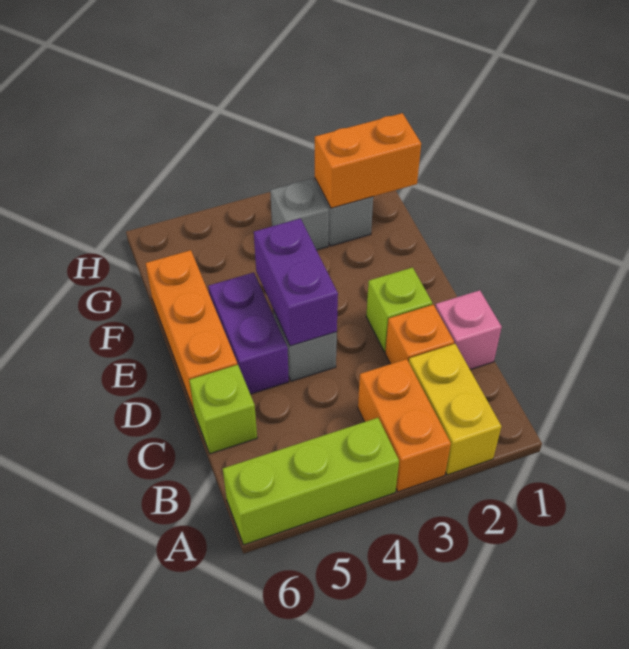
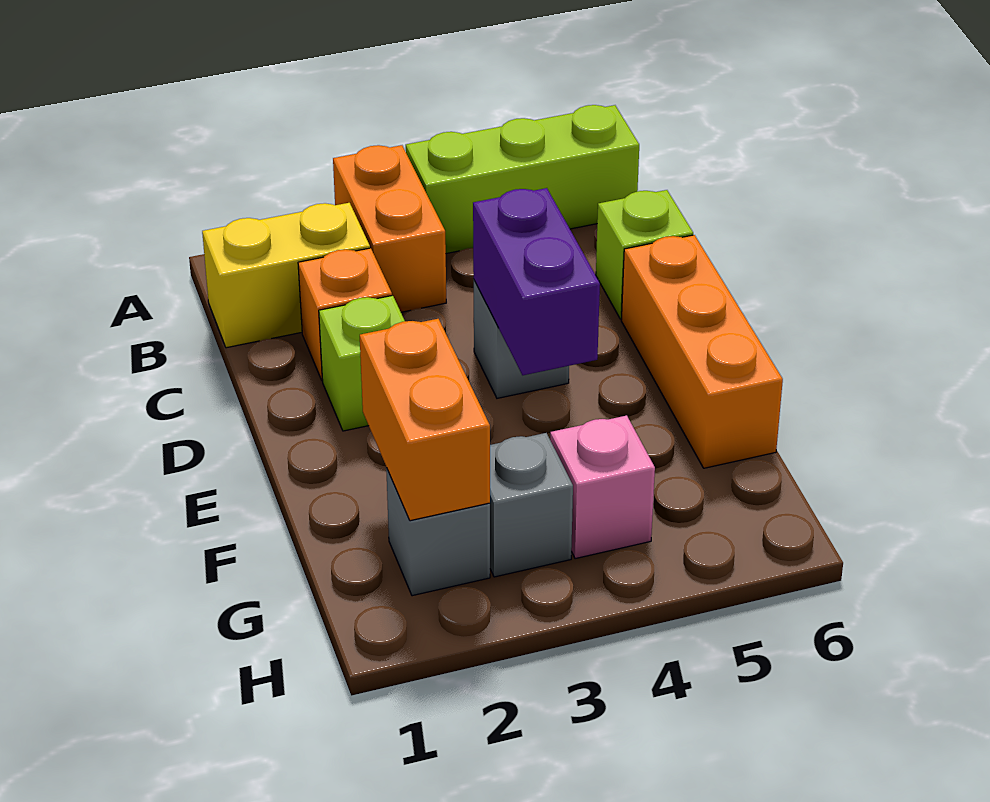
yellow 1x2 brick [409,344,501,475] -> yellow 1x2 brick turned to [202,203,370,348]
pink 1x1 brick [435,290,502,370] -> pink 1x1 brick moved to [550,415,655,559]
purple 1x2 brick [208,273,289,394] -> none
orange 1x2 brick [315,113,421,208] -> orange 1x2 brick turned to [360,319,490,521]

